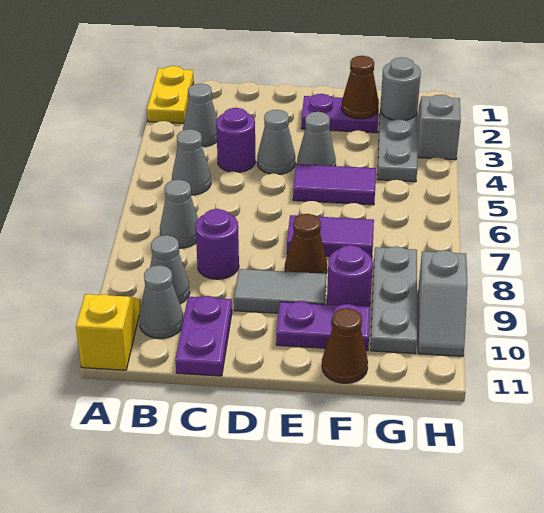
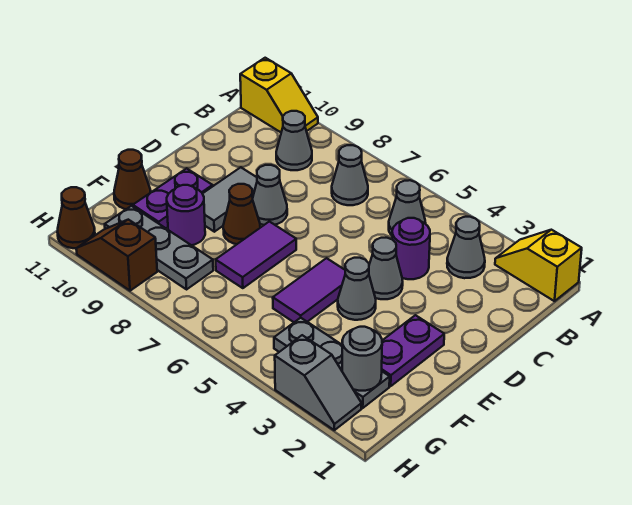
yellow 1x2 plate [147,66,194,123] -> yellow 1x2 slope [495,230,582,301]
grey 1x1 cone [139,265,183,338] -> grey 1x1 cone moved to [253,165,287,225]
purple 1x1 round brick [195,209,239,279] -> none
purple 1x2 plate [175,296,232,376] -> none
brown 1x1 cone [342,56,379,119] -> brown 1x1 cone moved to [57,187,95,248]
grey 1x2 slope [418,250,467,356] -> brown 1x2 slope [76,220,157,291]

